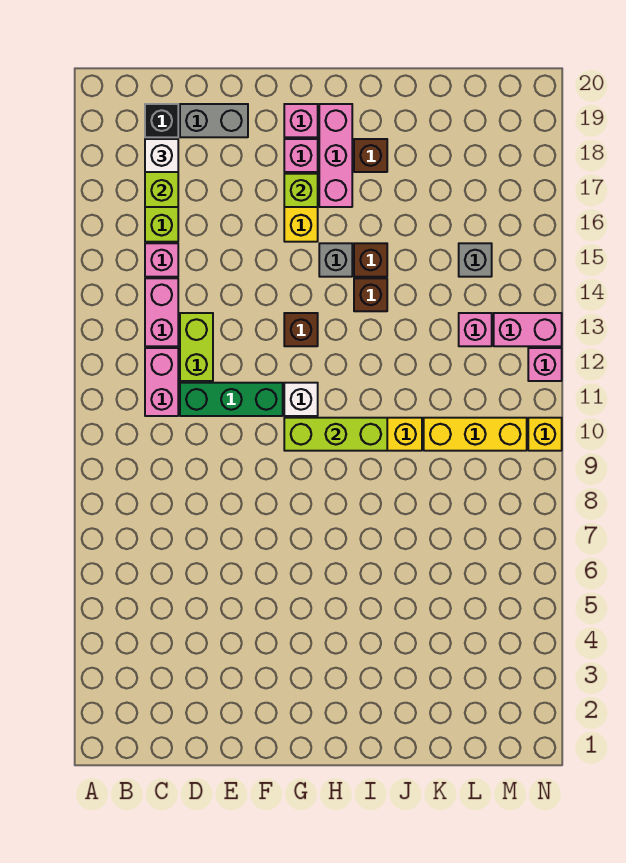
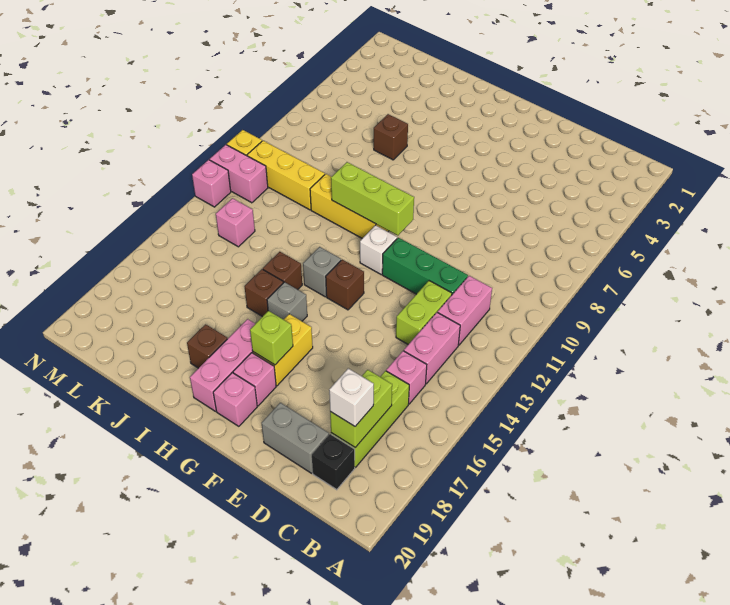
none -> brown 1x1 brick [374,114,408,160]
grey 1x1 brick [459,243,492,277] -> grey 1x1 brick moved to [303,247,341,297]
pink 1x2 brick [494,313,562,346] -> pink 1x2 brick moved to [210,145,268,203]

